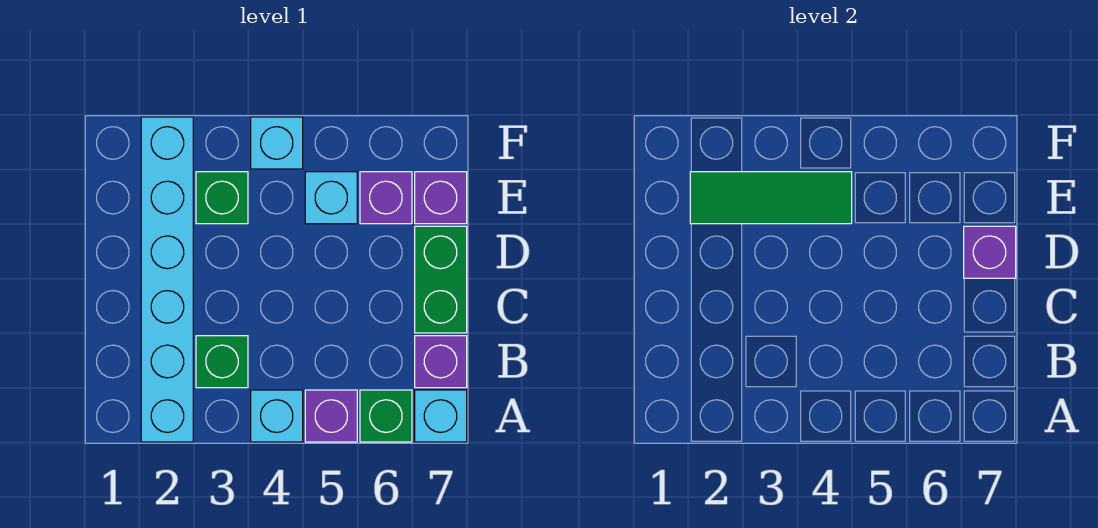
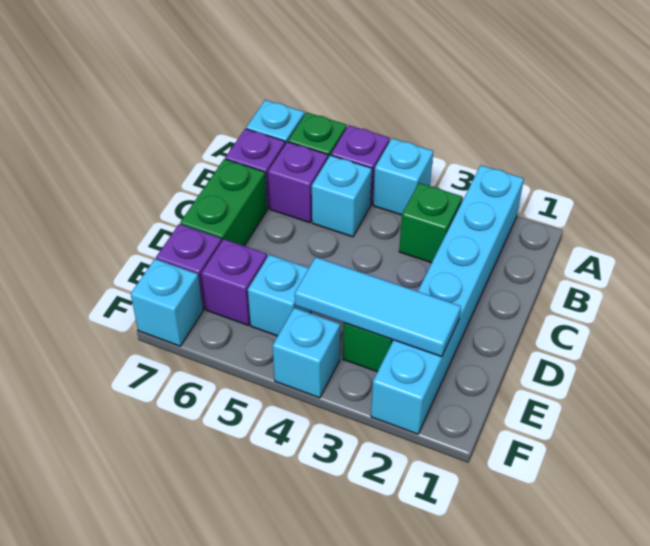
none -> cyan 1x1 brick [312,155,372,237]
purple 1x1 brick [964,226,1016,278] -> purple 1x1 brick moved to [268,142,328,223]
green 1x3 tile [690,172,852,224] -> cyan 1x3 tile [295,257,461,357]
none -> cyan 1x1 brick [131,259,203,346]

